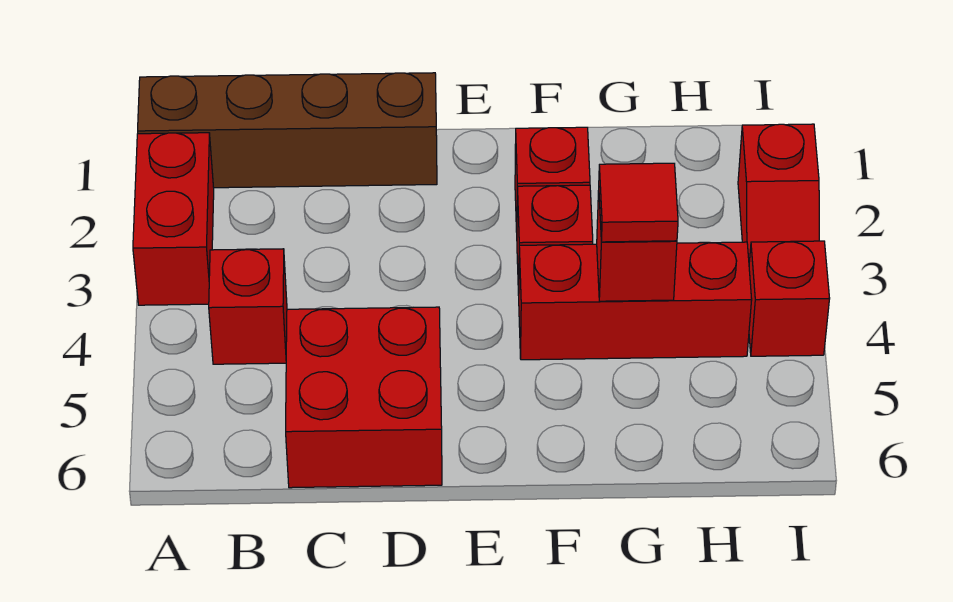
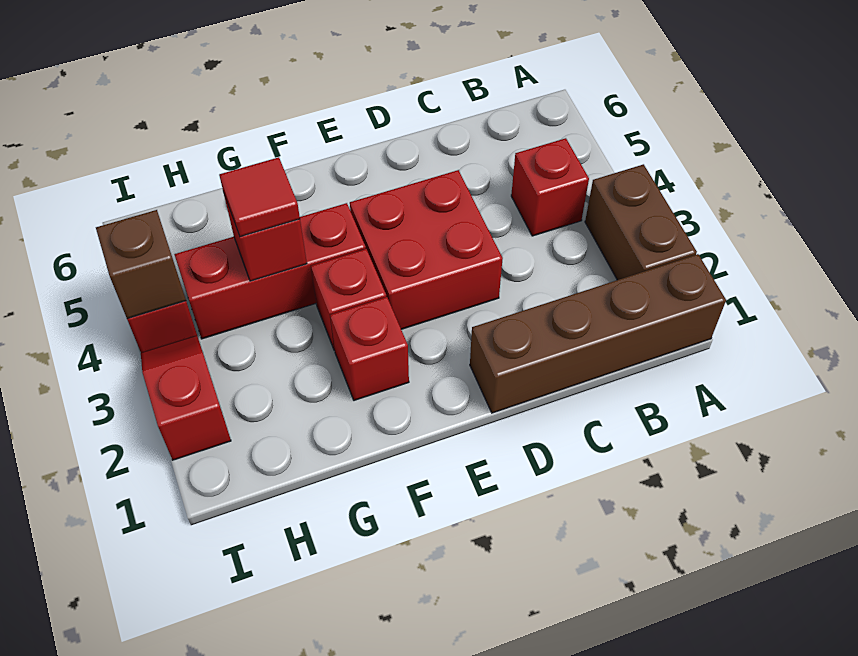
red 1x2 brick [133,133,214,305] -> brown 1x2 brick [585,164,697,280]
red 2x2 brick [286,307,442,488] -> red 2x2 brick moved to [350,170,503,329]
none -> brown 1x1 brick [96,210,186,319]

